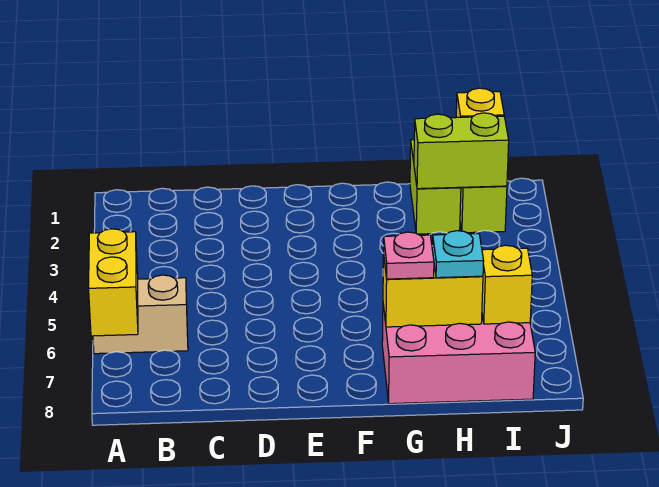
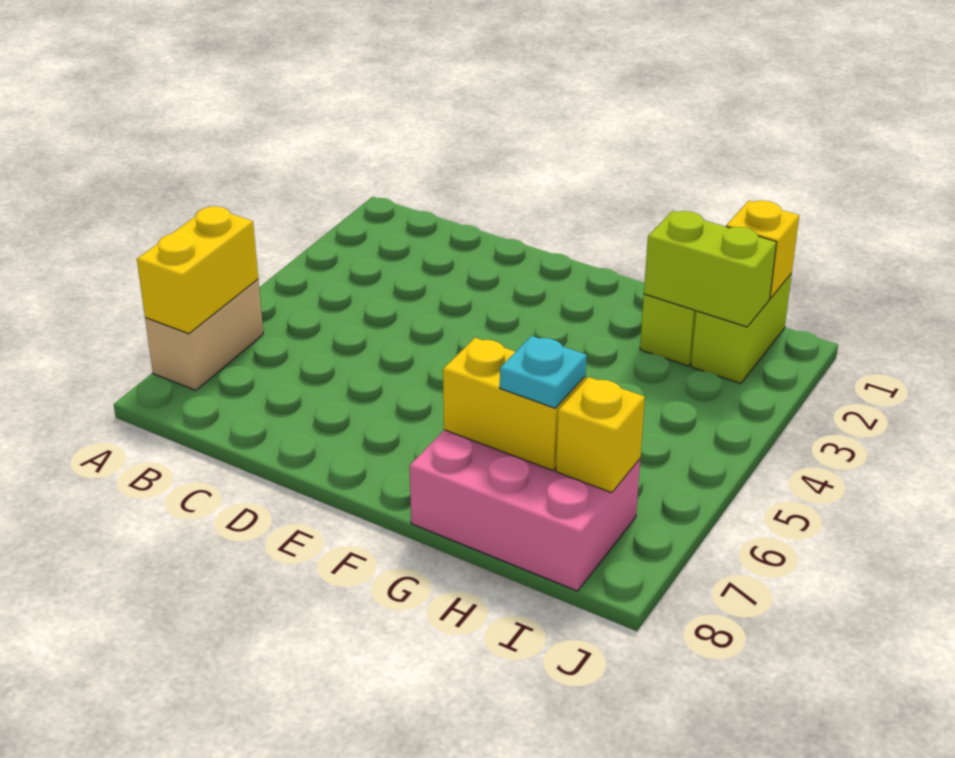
tan 1x2 brick [93,275,188,354] -> tan 1x2 brick turned to [145,279,263,390]
pink 1x1 plate [384,232,434,279] -> none

